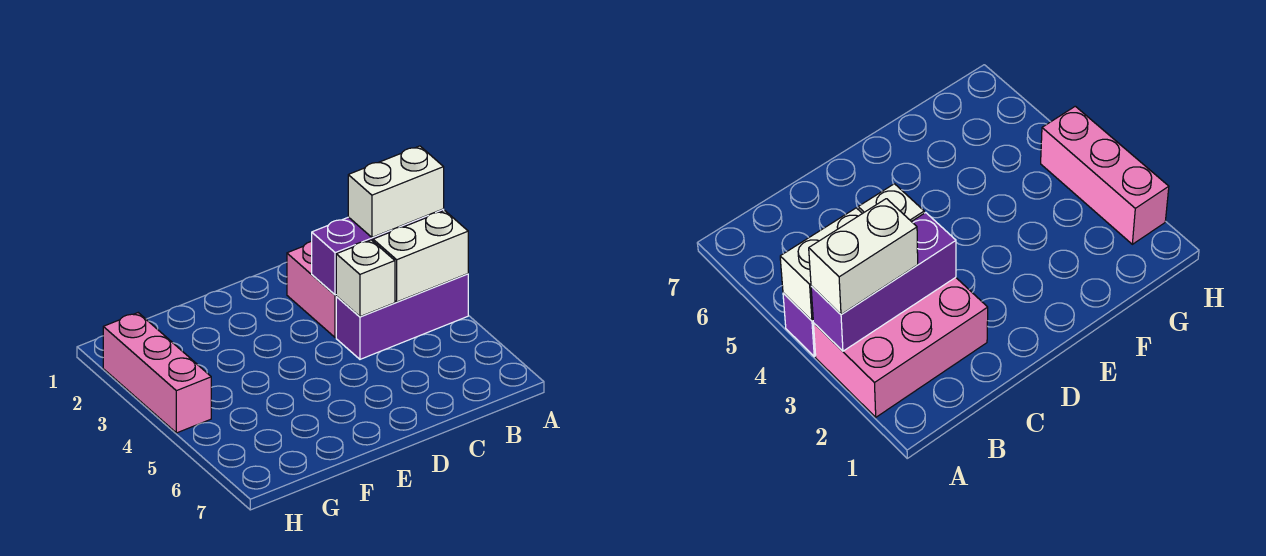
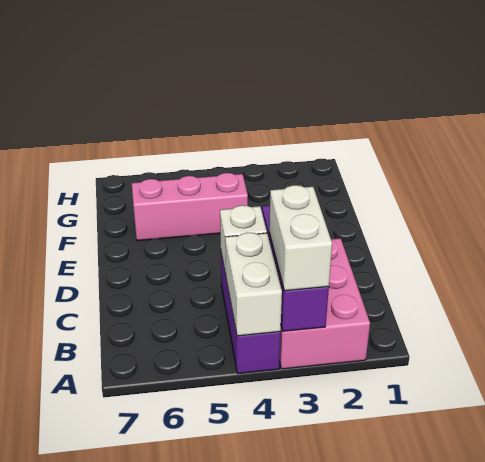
pink 1x3 brick [103,313,211,433] -> pink 1x3 brick moved to [132,173,248,241]

